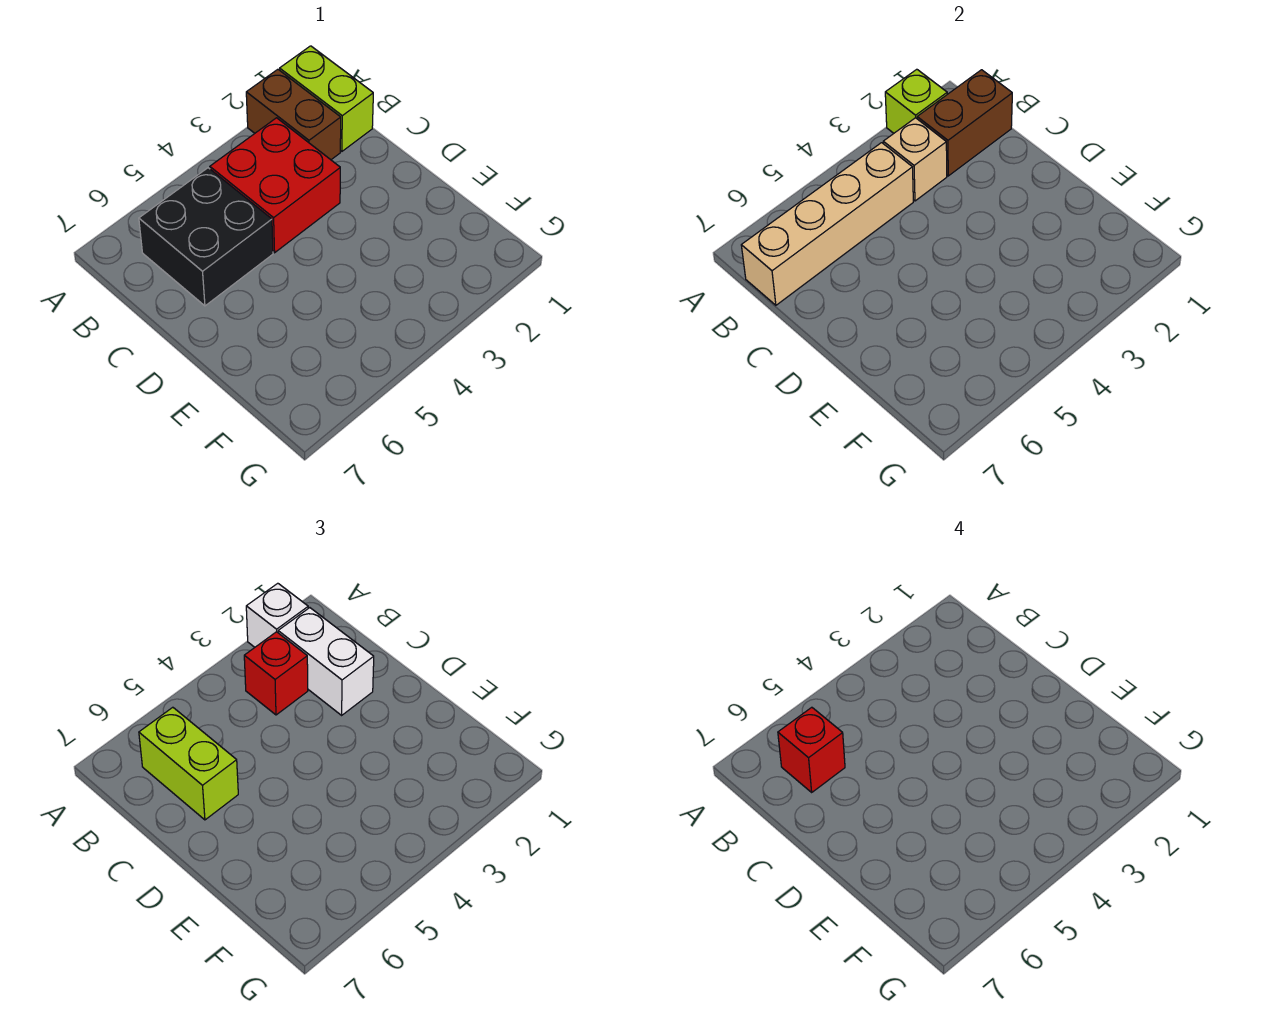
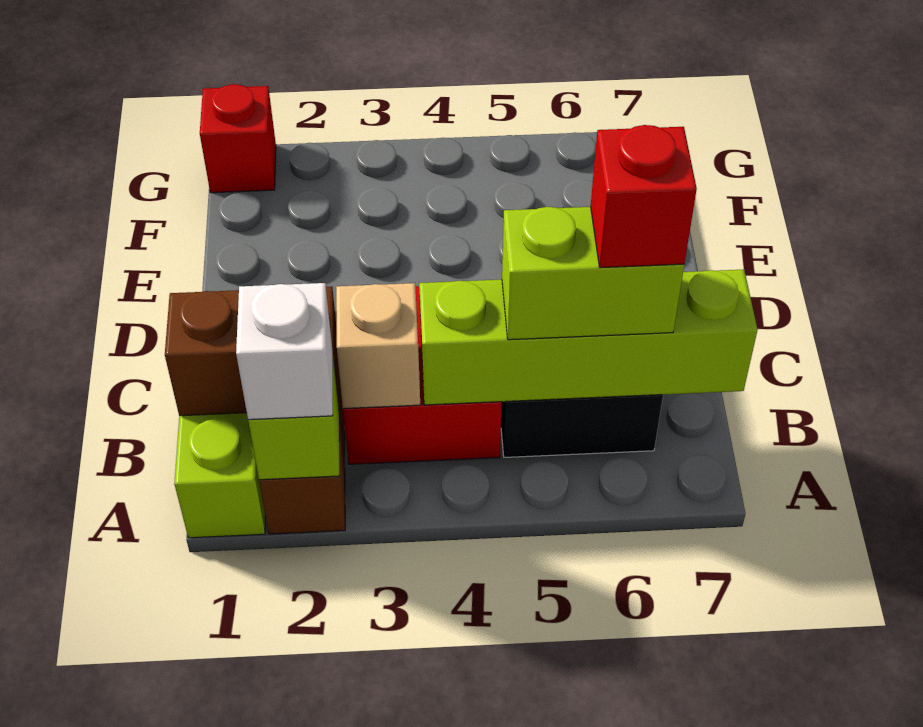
white 1x2 brick [278,608,374,715] -> none
red 1x1 brick [244,632,308,715] -> red 1x1 brick moved to [200,84,276,193]
tan 1x4 brick [741,143,913,305] -> lime 1x4 brick [419,270,758,405]
lime 1x2 brick [139,707,238,820] -> lime 1x2 brick turned to [502,207,684,340]

